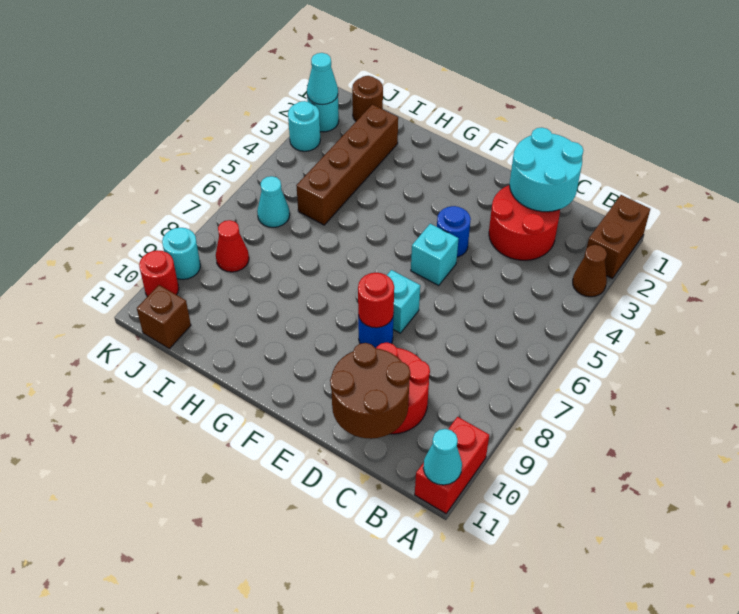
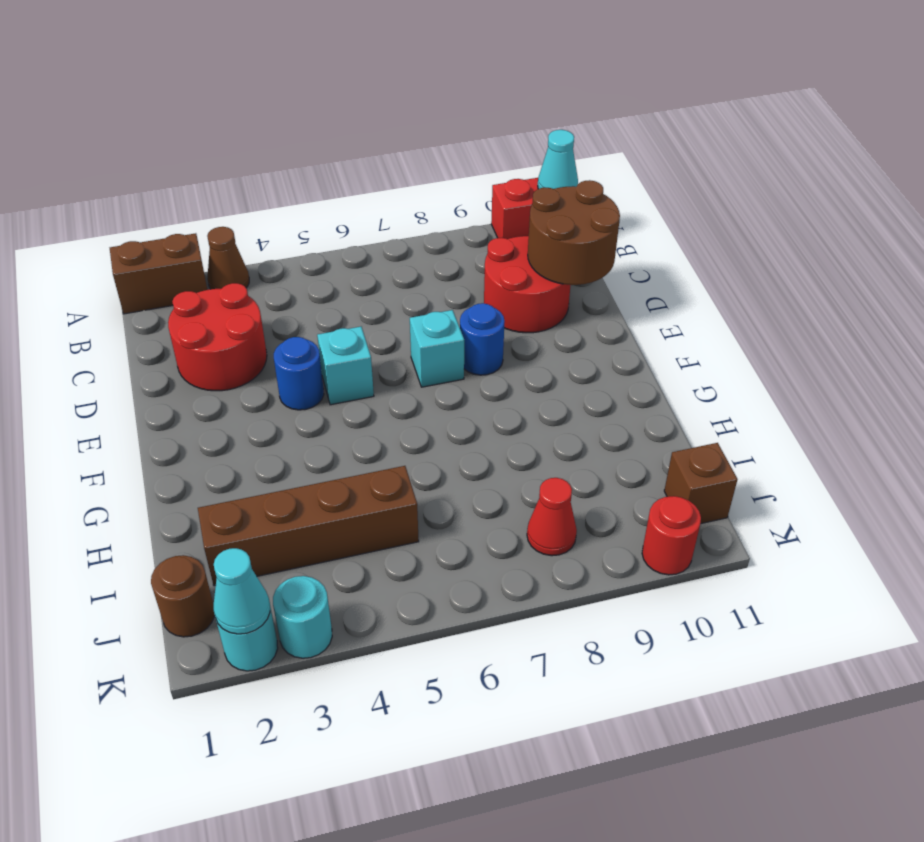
cyan 2x2 round brick [510,128,583,212] -> none
red 1x1 round brick [358,272,394,328] -> none
cyan 1x1 cone [257,176,290,227] -> none
cyan 1x1 round brick [162,228,201,279] -> none

